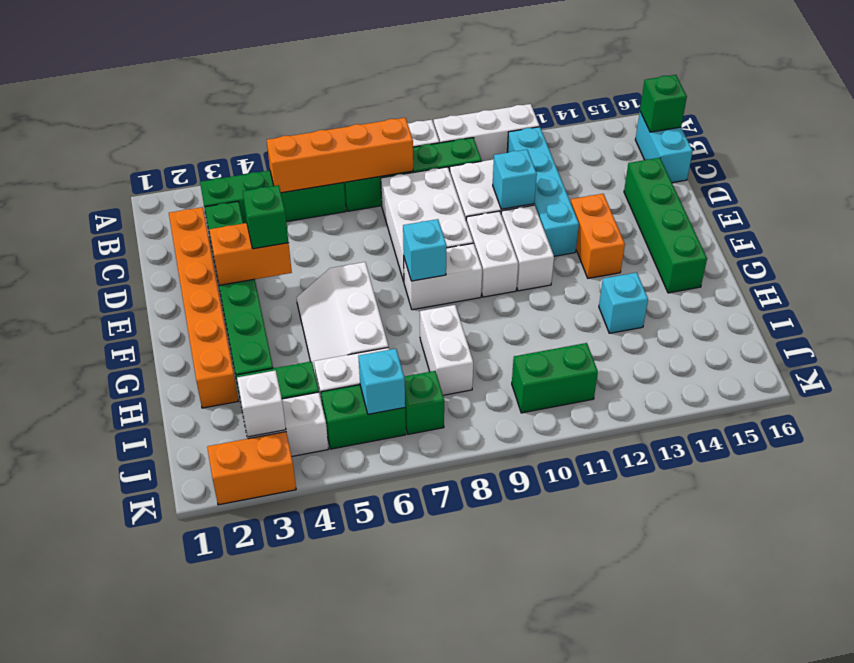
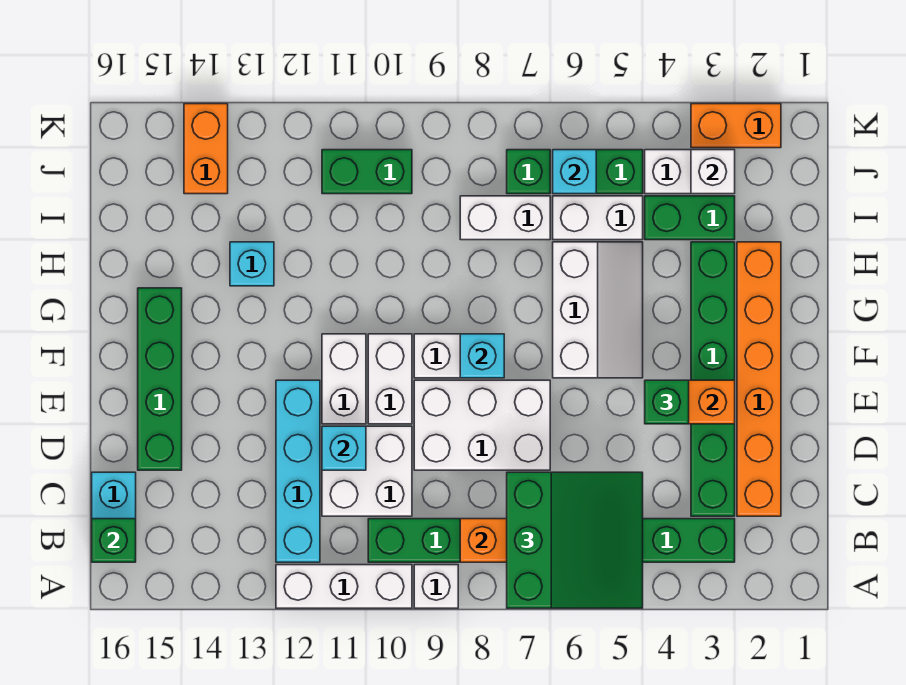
none -> green 3x3 slope [507,472,643,608]
white 2x3 brick [381,167,473,281] -> white 2x3 brick turned to [414,380,550,470]
orange 1x2 brick [571,194,625,278] -> orange 1x2 brick moved to [184,104,228,194]
white 1x2 brick [420,305,473,395] -> white 1x2 brick turned to [460,196,550,240]

